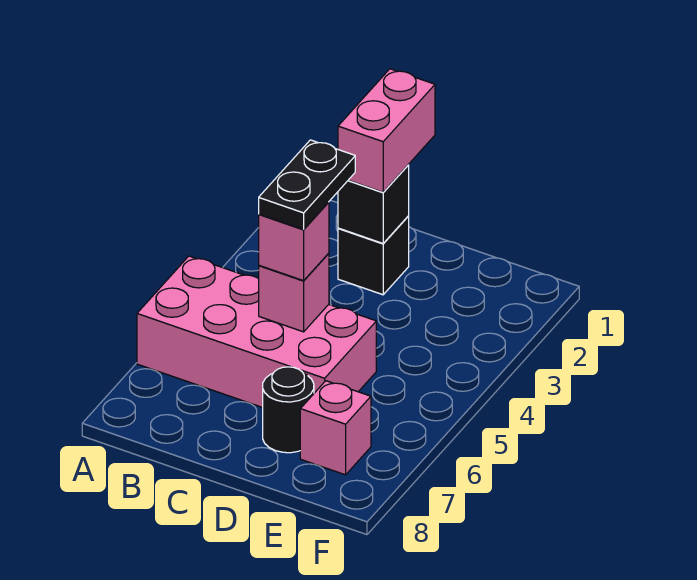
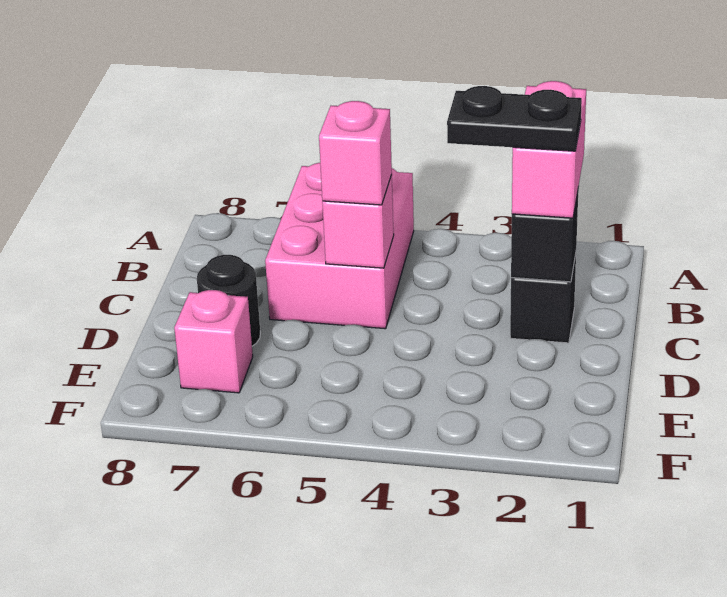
pink 2x4 brick [137,256,376,408] -> pink 2x3 brick [265,163,414,329]
pink 1x2 brick [338,69,435,192] -> pink 1x2 brick turned to [512,81,586,218]
black 1x2 plate [259,140,355,229] -> black 1x2 plate moved to [447,86,582,151]

